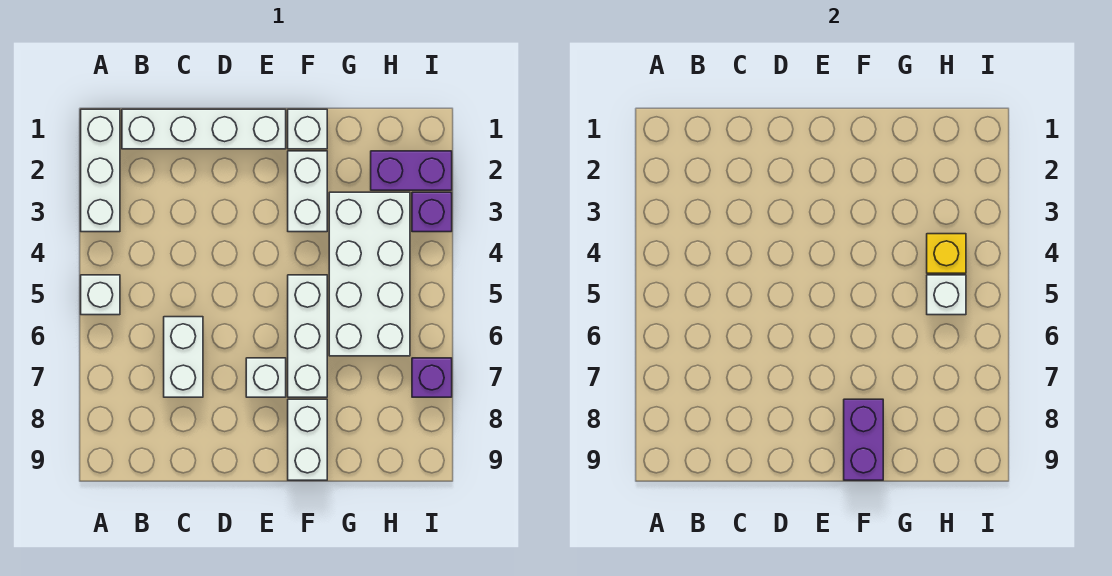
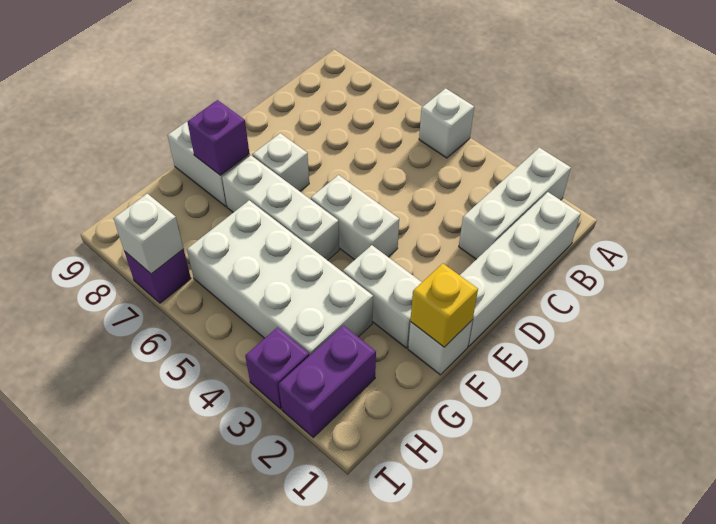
white 1x3 brick [81,109,120,232] -> white 1x3 brick turned to [459,148,571,259]
white 1x2 brick [164,317,203,397] -> white 1x2 brick moved to [311,175,399,260]
purple 1x2 brick [844,399,883,480] -> purple 1x1 brick [187,100,249,176]
yellow 1x1 brick [927,234,966,273] -> yellow 1x1 brick moved to [410,263,478,347]
white 1x1 brick [927,275,966,315] -> white 1x1 brick moved to [114,194,183,274]

